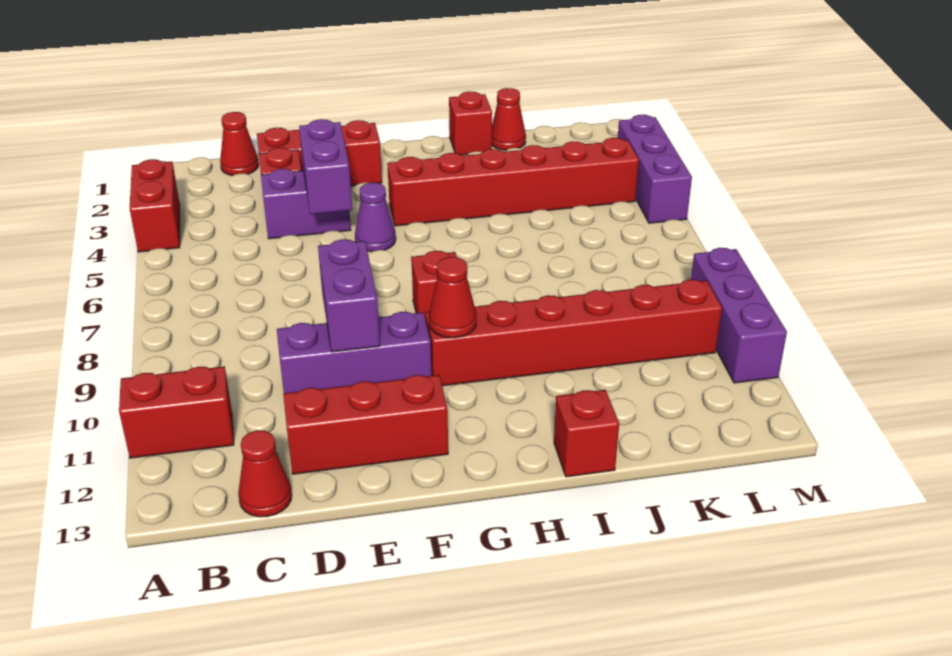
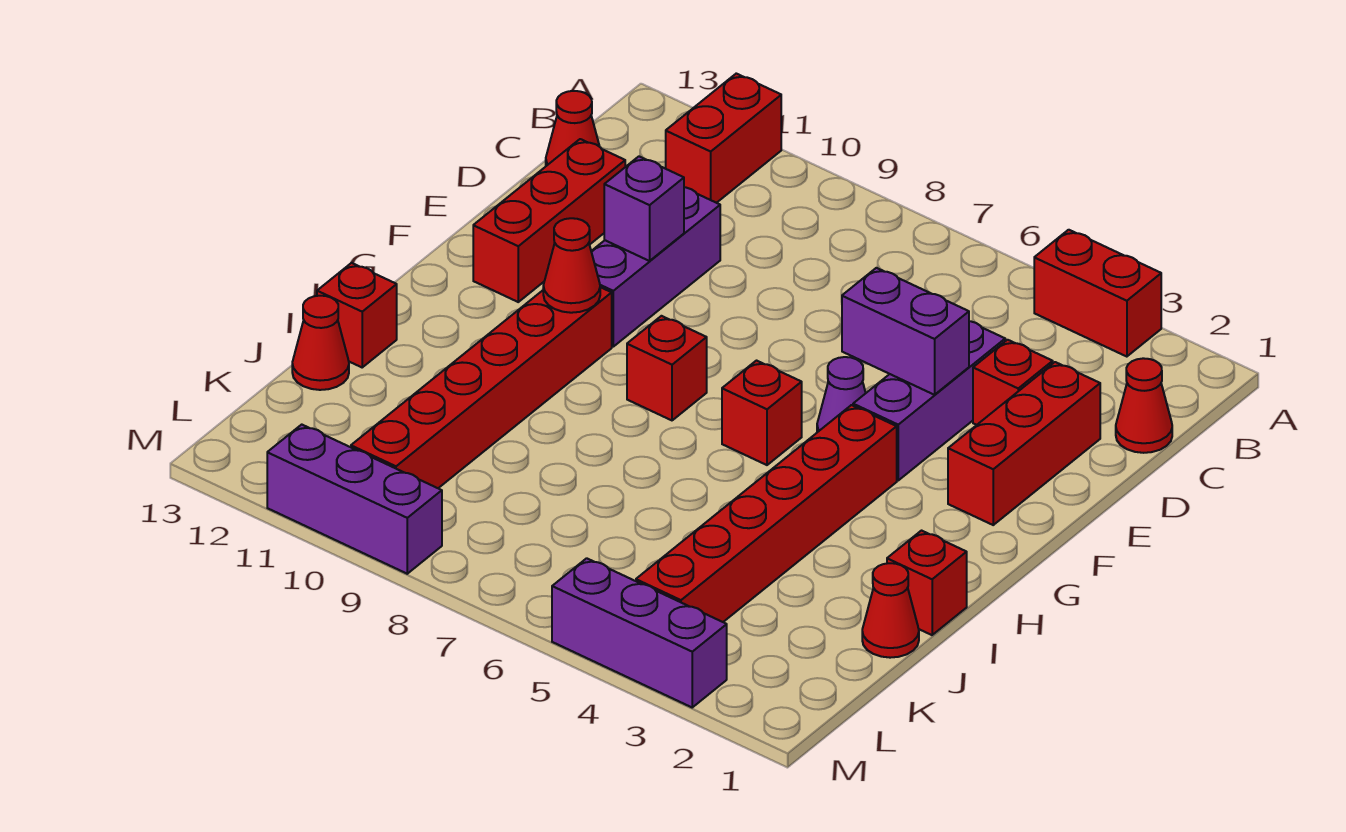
purple 1x2 brick [261,169,351,239] -> purple 1x3 brick [853,321,1005,480]
purple 1x2 brick [318,239,380,352] -> purple 1x1 brick [604,157,684,261]
none -> red 1x1 brick [722,361,802,465]
none -> red 1x1 cone [292,296,349,390]

